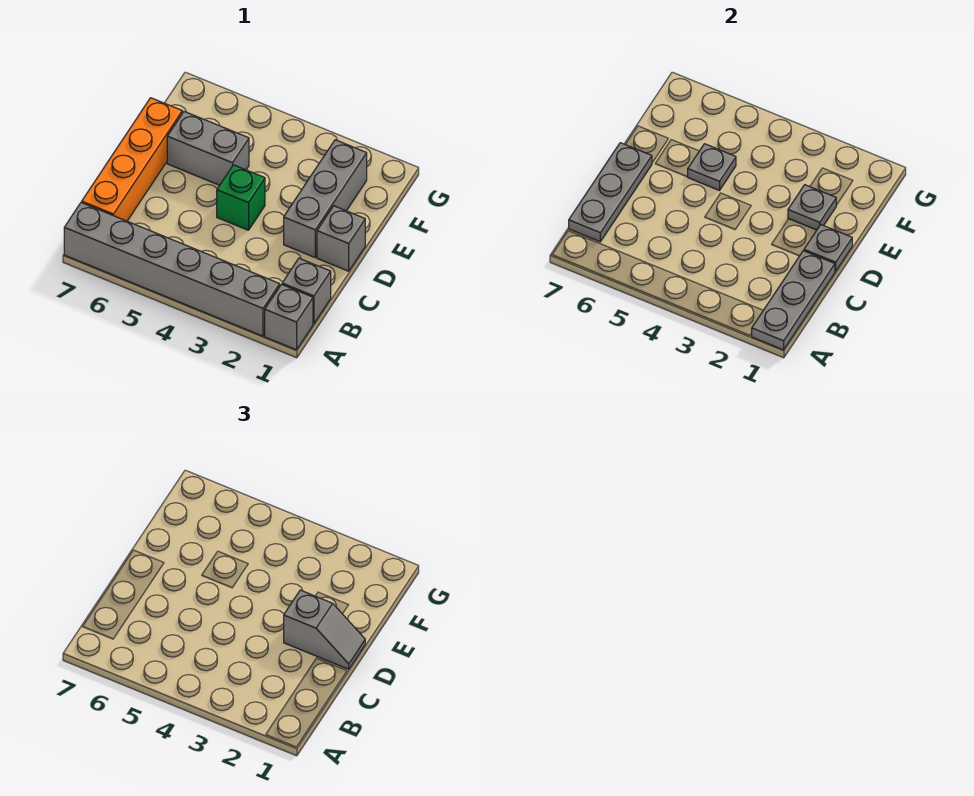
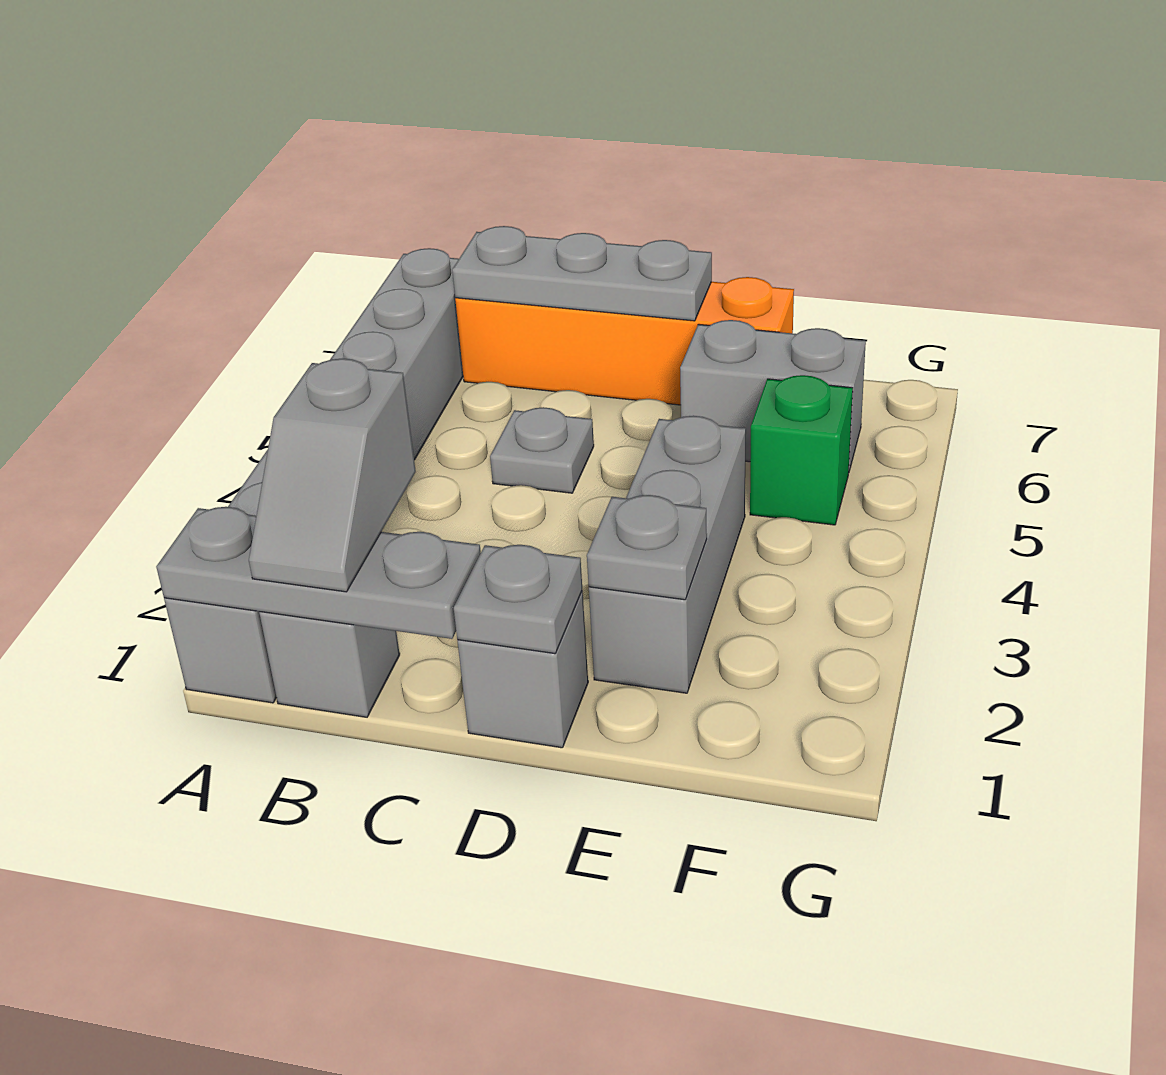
grey 1x2 slope [284,590,365,669] -> grey 1x2 slope moved to [249,359,416,592]
grey 1x3 brick [284,140,367,257] -> grey 1x3 brick turned to [589,416,746,693]
green 1x1 brick [217,165,265,230] -> green 1x1 brick moved to [750,375,853,525]
grey 1x2 brick [167,112,249,185] -> grey 1x2 brick turned to [680,320,866,473]
grey 1x1 plate [688,144,736,190] -> grey 1x1 plate moved to [490,407,594,493]

